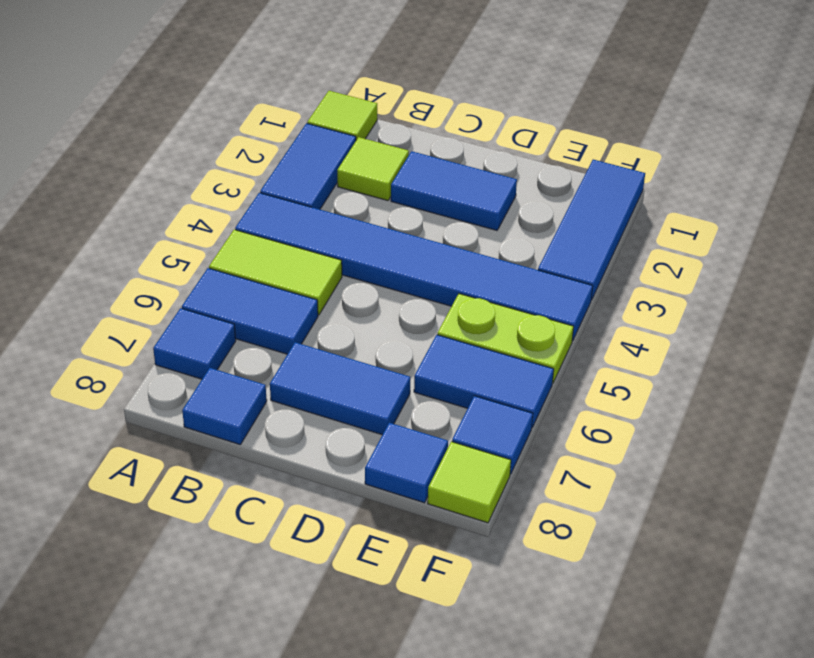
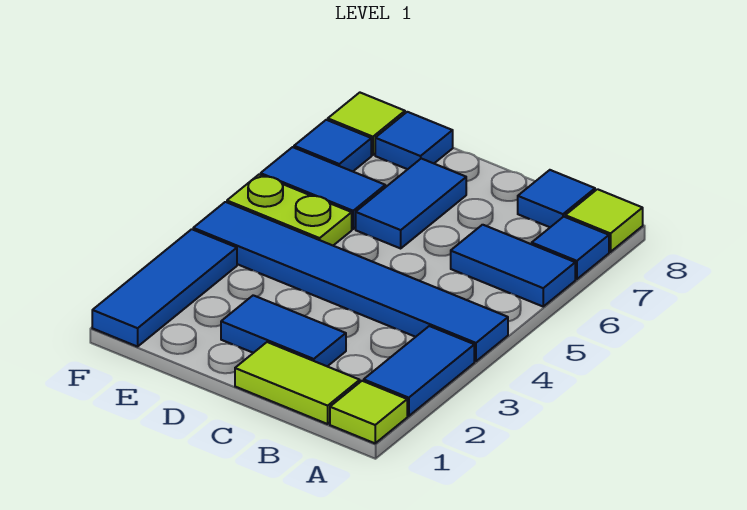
lime 1x2 tile [209,230,342,315] -> lime 1x2 tile moved to [235,342,360,424]
lime 1x1 tile [337,137,409,201] -> lime 1x1 tile moved to [565,189,643,252]
blue 1x2 tile [270,342,410,435] -> blue 1x2 tile turned to [356,159,466,248]

